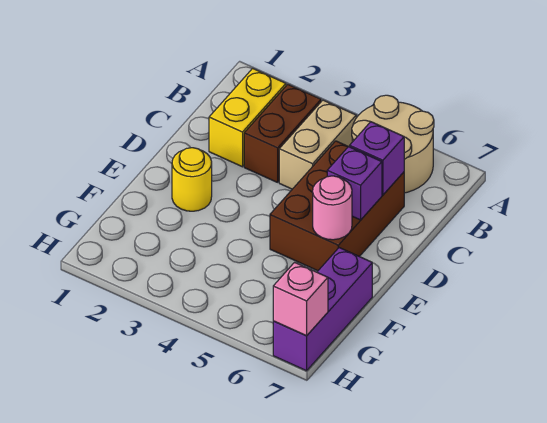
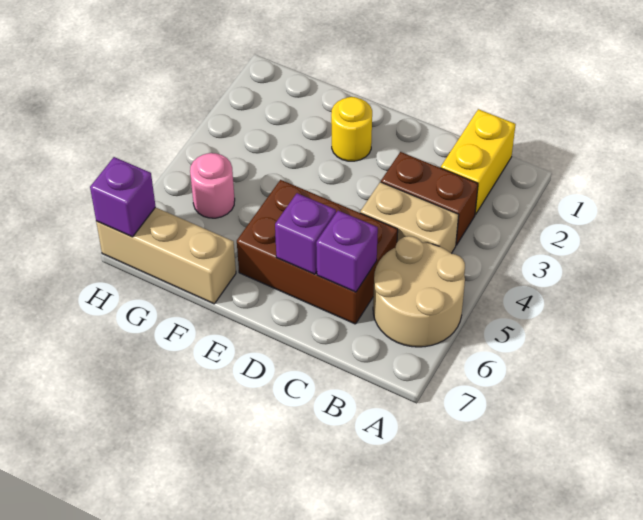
yellow 1x2 brick [209,68,286,167] -> yellow 1x2 brick turned to [441,109,516,214]
pink 1x1 round brick [313,176,352,240] -> pink 1x1 round brick moved to [190,153,235,218]
purple 1x3 brick [273,248,372,371] -> tan 1x3 brick [96,207,236,304]
pink 1x1 brick [273,262,328,336] -> purple 1x1 brick [90,157,156,237]

